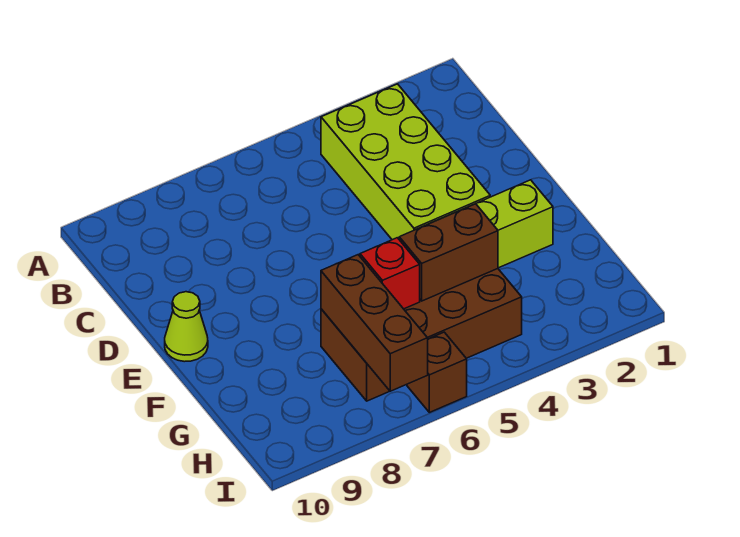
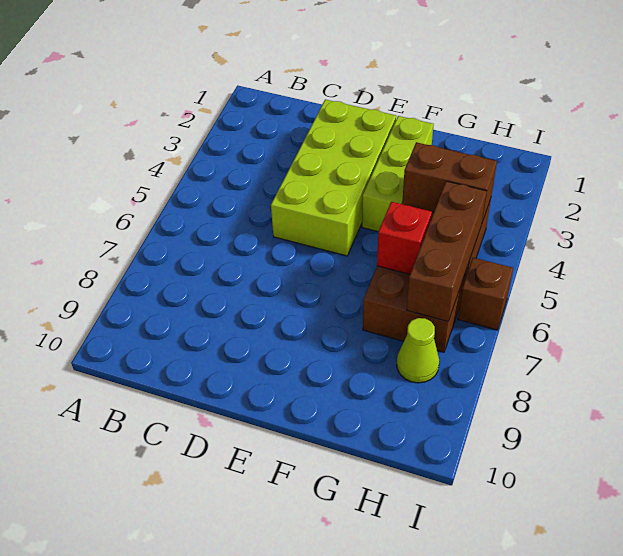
lime 2x4 brick [321,84,490,240] -> lime 2x4 brick turned to [271,99,396,256]
lime 1x1 cone [165,292,208,362] -> lime 1x1 cone moved to [397,318,439,383]
brown 1x2 brick [399,204,498,301] -> brown 1x2 brick turned to [402,142,497,222]
brown 1x3 brick [321,255,428,391] -> brown 1x3 brick turned to [407,181,487,321]

